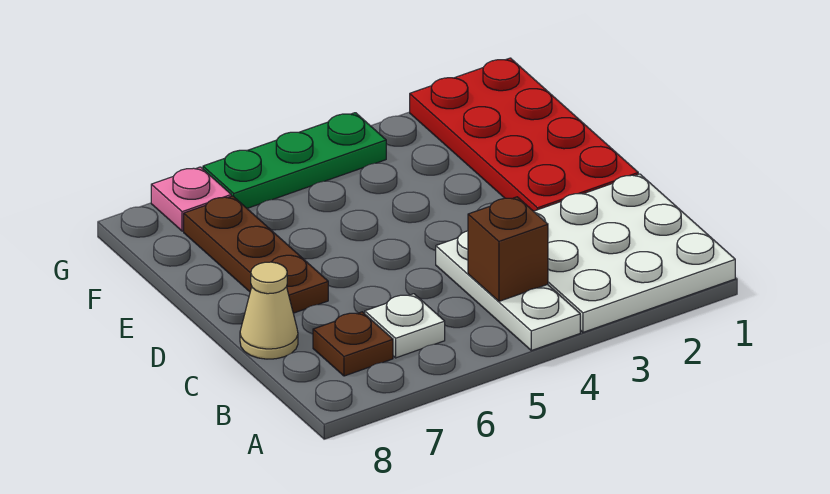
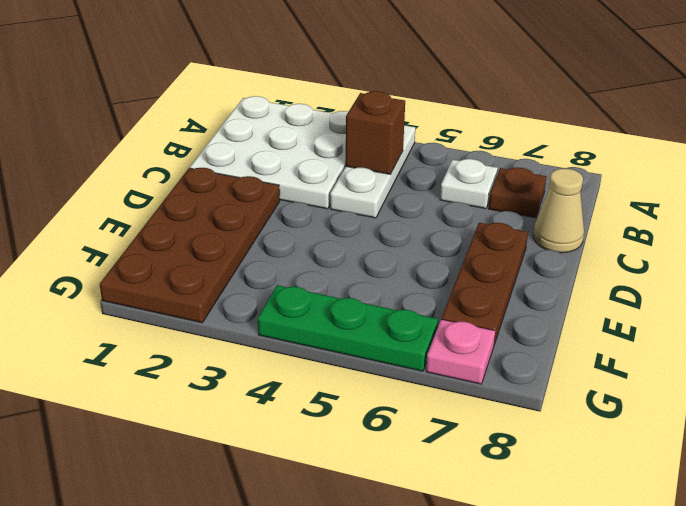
red 2x4 plate [410,58,638,211] -> brown 2x4 plate [100,168,280,323]

